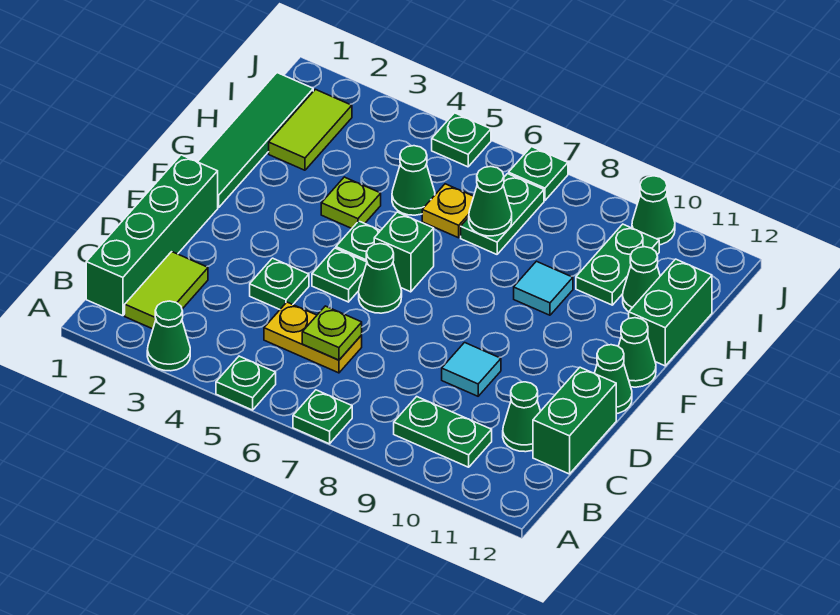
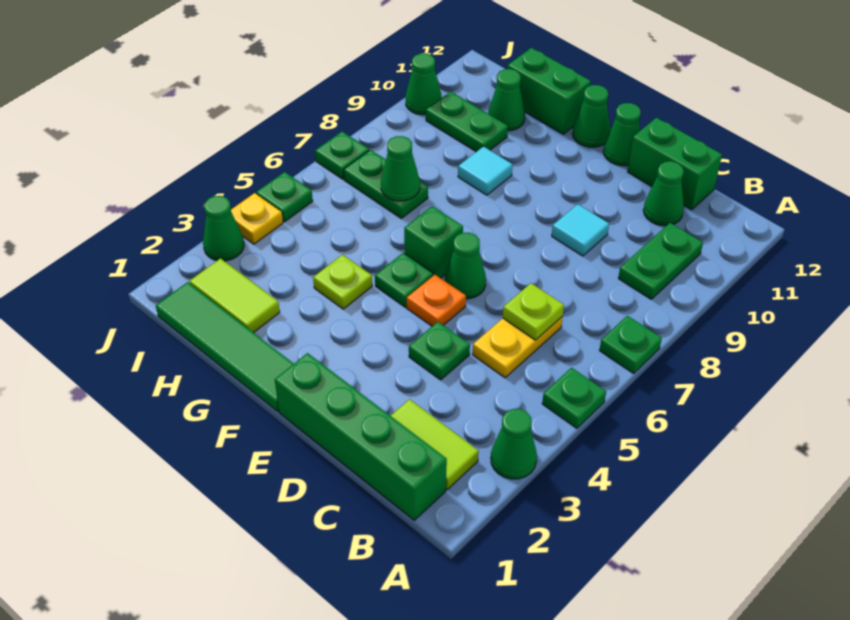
green 1x1 plate [312,248,367,302] -> orange 1x1 plate [407,275,466,326]
green 1x1 cone [392,146,435,215] -> green 1x1 cone moved to [203,196,244,261]
yellow 1x1 plate [422,184,474,238] -> yellow 1x1 plate moved to [231,193,283,244]

